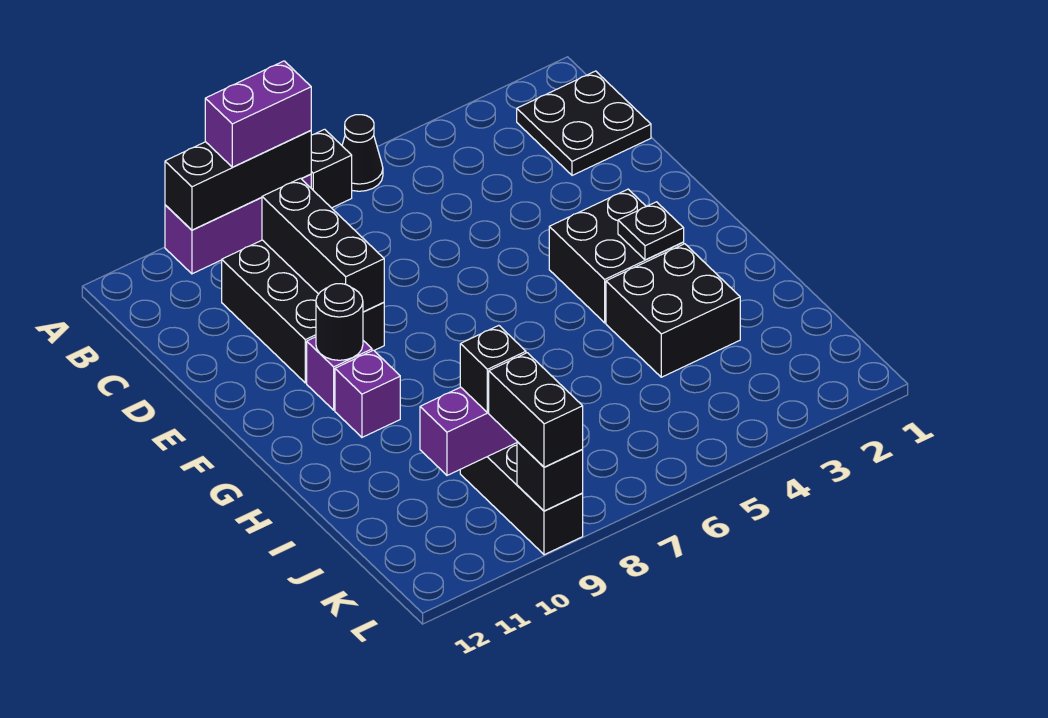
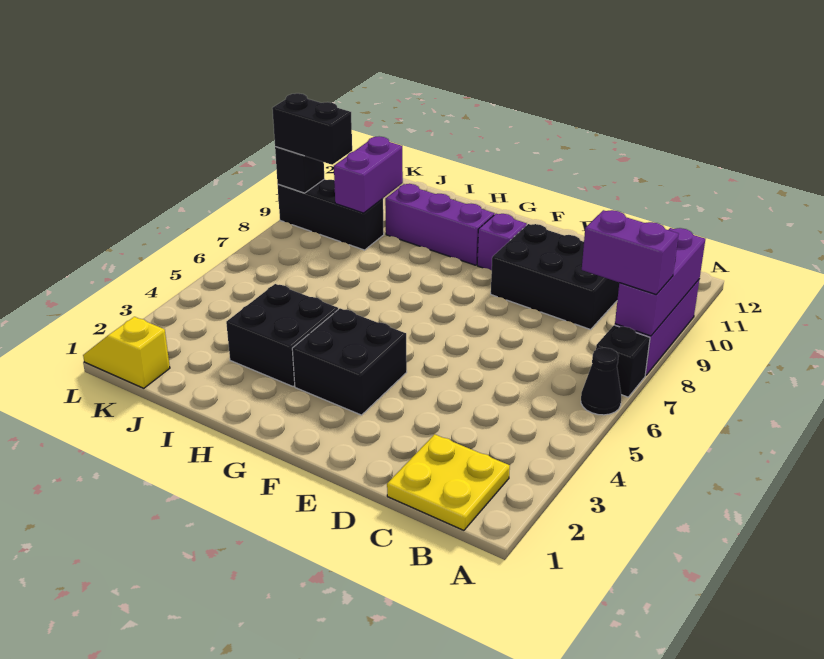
black 1x3 brick [165,130,311,230] -> purple 1x3 brick [615,228,705,336]
purple 1x2 brick [205,61,311,167] -> purple 1x2 brick turned to [582,210,679,295]
black 2x2 plate [517,71,651,175] -> yellow 2x2 plate [387,434,510,530]
black 1x3 brick [262,178,384,312] -> none
black 1x1 round brick [316,284,363,360] -> none
black 1x1 plate [618,202,684,260] -> none
purple 1x1 brick [335,350,400,437] -> purple 1x3 brick [385,184,495,265]
black 1x1 brick [460,326,526,413] -> none
none -> yellow 1x2 slope [83,317,170,388]

